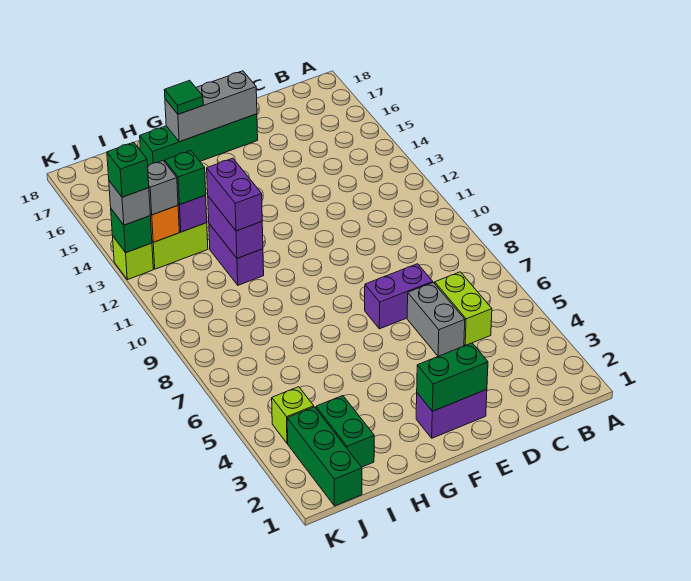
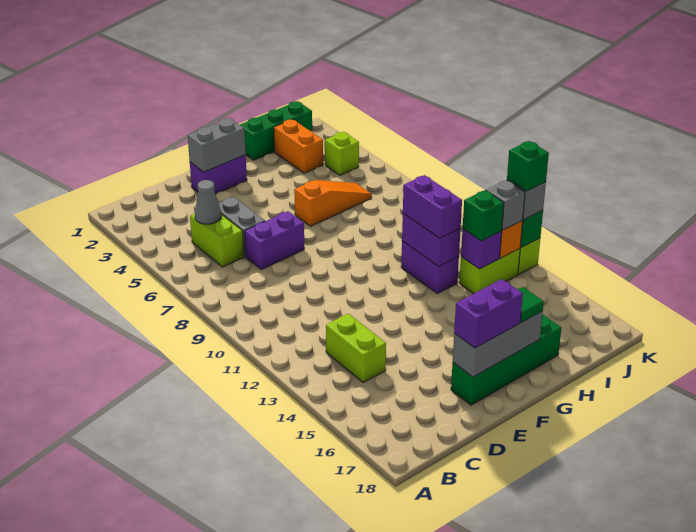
none -> grey 1x1 cone [195,180,221,224]
none -> lime 1x2 brick [326,314,386,383]
green 1x2 brick [417,343,488,411] -> grey 1x2 brick [188,118,246,172]
none -> purple 1x2 brick [454,279,523,348]
none -> orange 1x3 slope [294,180,372,226]
green 1x2 brick [316,396,374,467] -> orange 1x2 brick [274,120,323,173]
green 1x3 brick [287,407,362,506] -> green 1x3 brick turned to [240,101,312,160]

